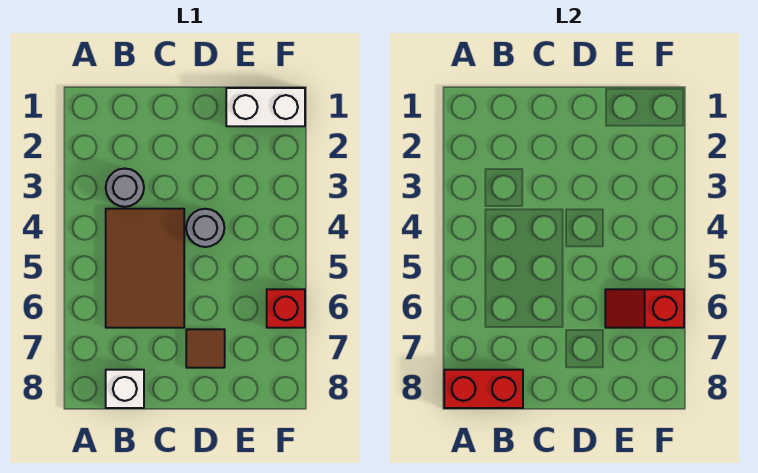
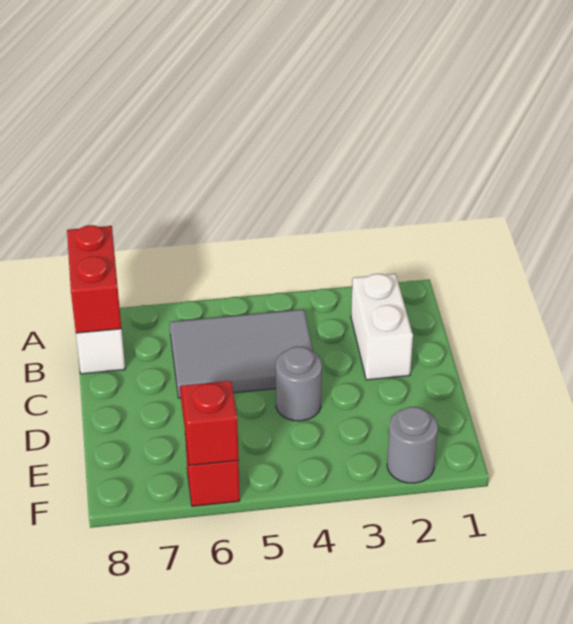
grey 1x1 round brick [106,169,144,207] -> grey 1x1 round brick moved to [387,407,438,483]
brown 2x3 tile [106,209,184,328] -> grey 2x3 tile [170,309,313,398]
brown 1x1 tile [186,329,225,368] -> none
white 1x2 brick [226,88,305,126] -> white 1x2 brick moved to [351,274,413,380]

